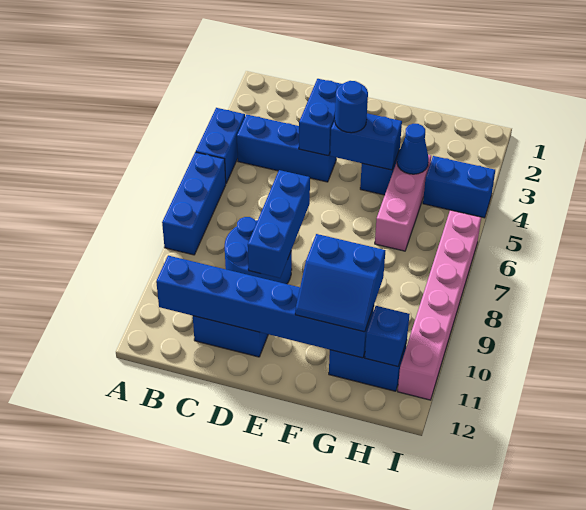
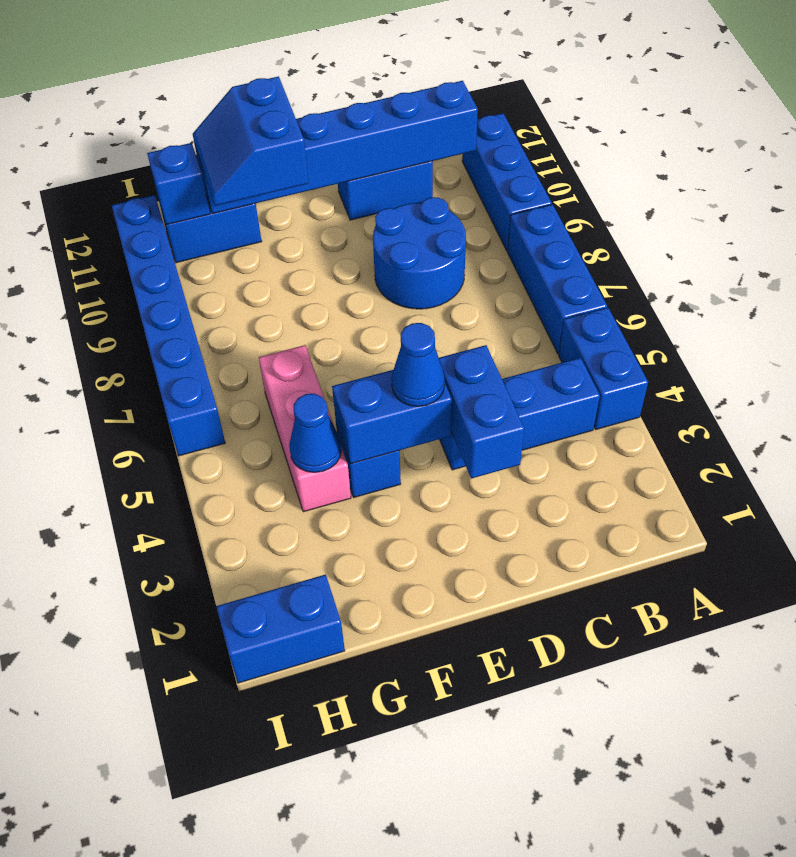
blue 1x3 brick [248,170,310,278] -> blue 1x3 brick moved to [462,113,552,251]
blue 1x1 round brick [335,81,368,133] -> blue 1x1 cone [391,323,445,406]
blue 2x2 slope [295,234,385,332] -> blue 2x2 slope turned to [193,76,309,206]
blue 1x2 brick [423,156,495,218] -> blue 1x2 brick moved to [216,574,345,683]
pink 1x6 brick [398,210,481,400] -> blue 1x6 brick [112,195,225,456]

